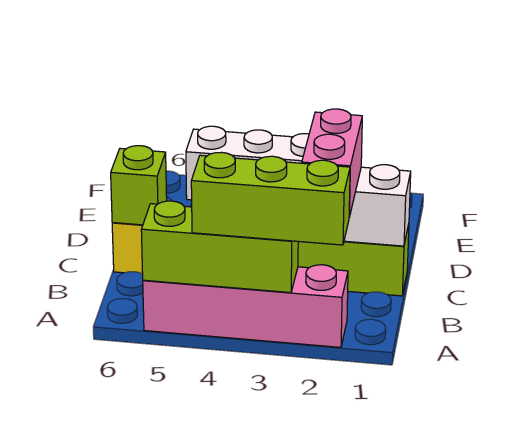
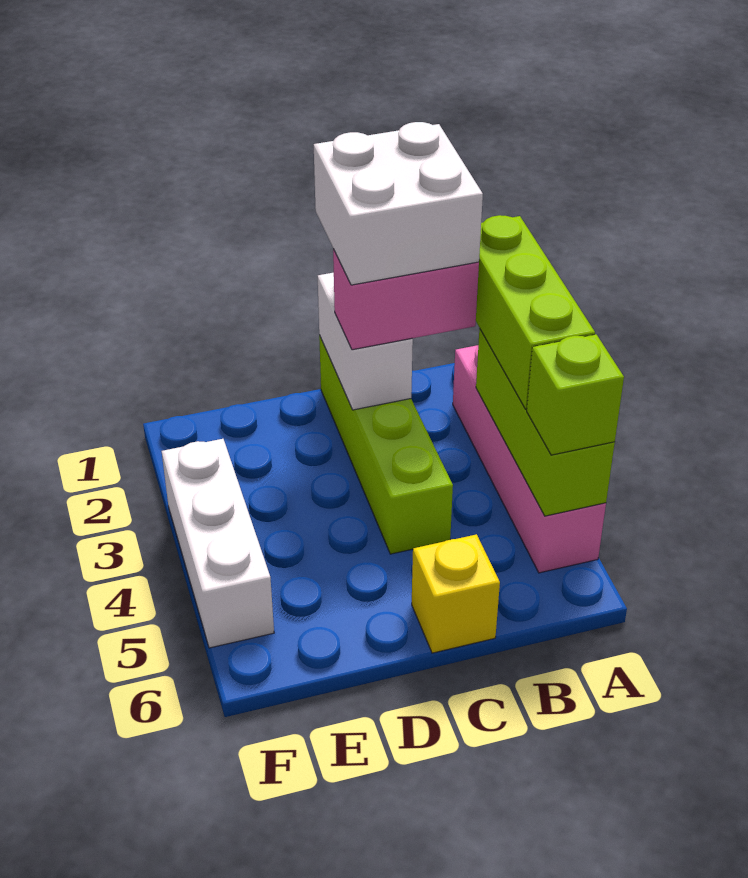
none -> white 2x2 brick [314,122,483,285]
lime 1x1 brick [111,146,167,225] -> lime 1x1 brick moved to [527,334,624,455]

